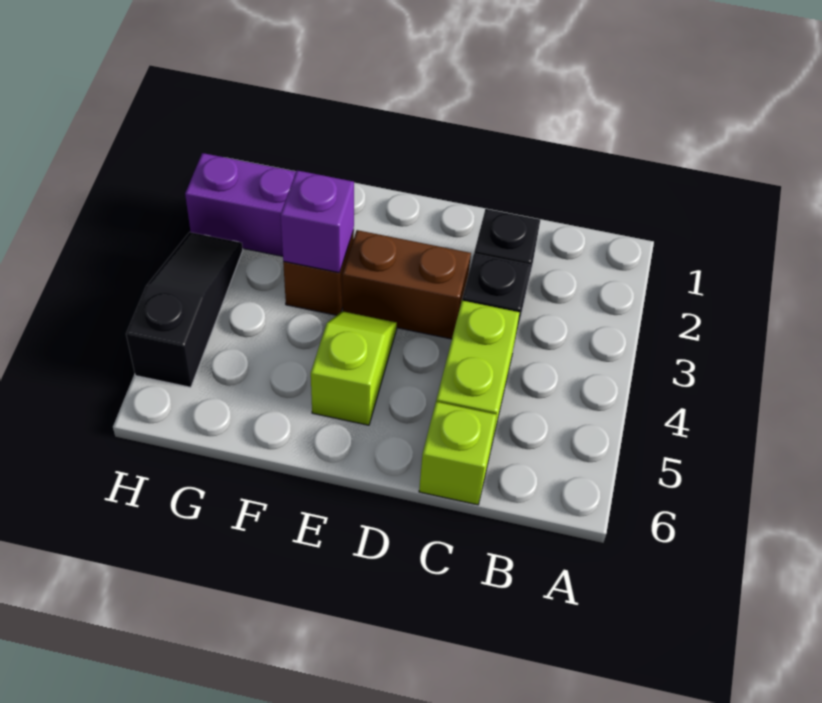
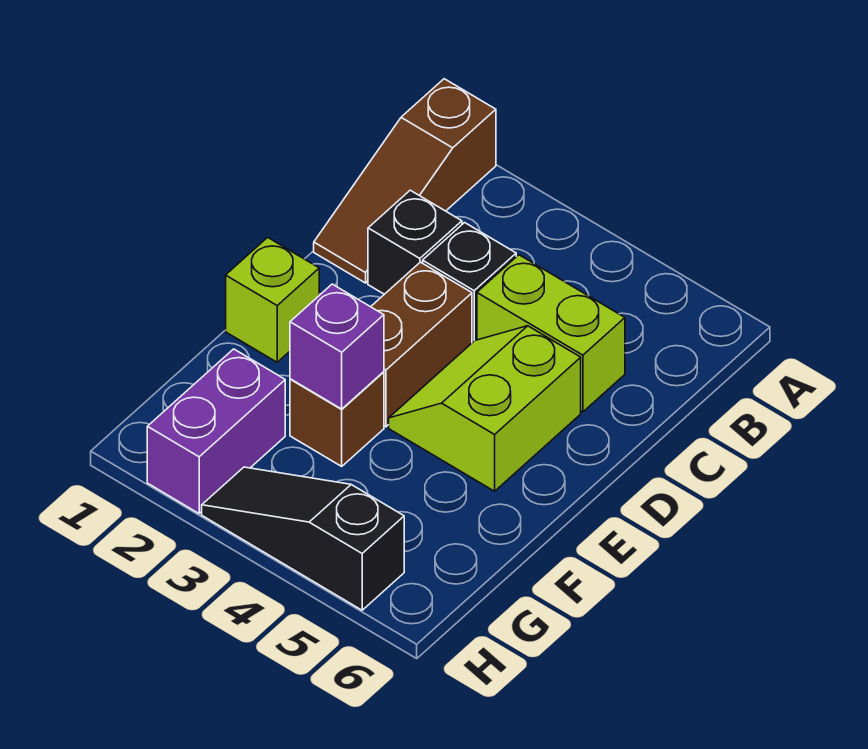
none -> brown 1x3 slope [314,79,496,283]
lime 1x1 brick [419,402,497,505] -> lime 1x1 brick moved to [226,237,319,362]
lime 1x2 slope [311,311,397,425] -> lime 2x2 slope [389,326,581,491]

